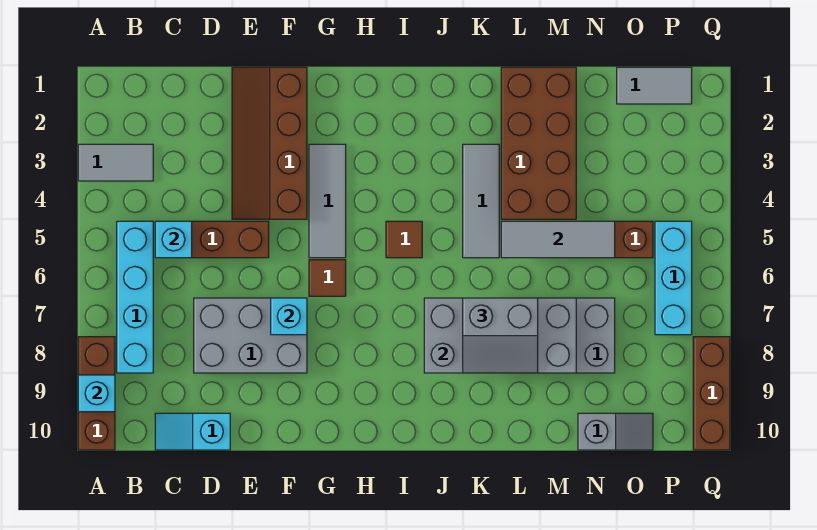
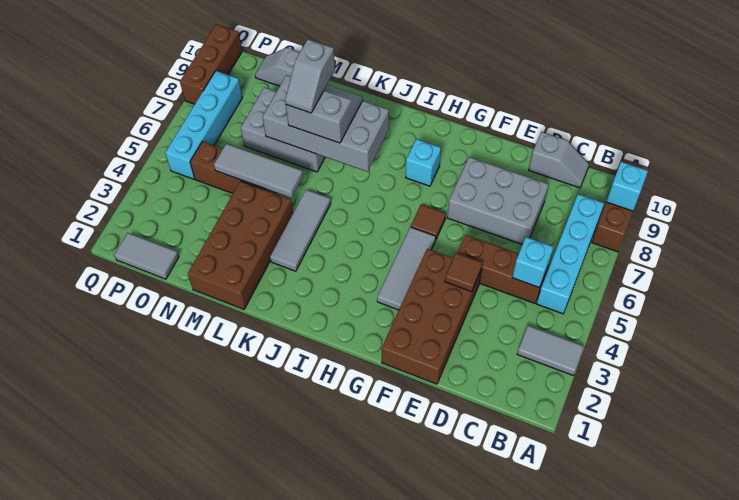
cyan 1x2 slope [155,413,230,450] -> grey 1x2 slope [529,132,589,188]
brown 2x4 slope [232,67,307,219] -> brown 2x4 brick [382,249,482,384]
cyan 1x1 brick [271,298,307,335] -> cyan 1x1 brick moved to [406,139,441,186]
brown 1x1 tile [386,221,422,258] -> brown 1x1 tile moved to [445,253,483,292]
none -> grey 1x2 slope [285,40,335,113]
cyan 1x3 brick [655,221,692,335] -> cyan 1x4 brick [165,71,242,179]

